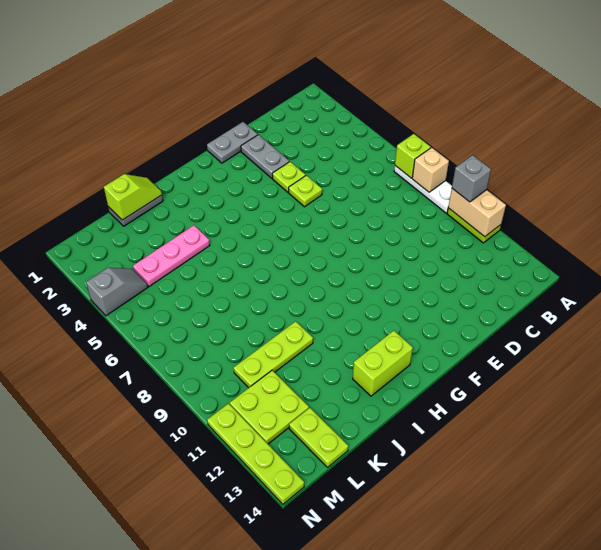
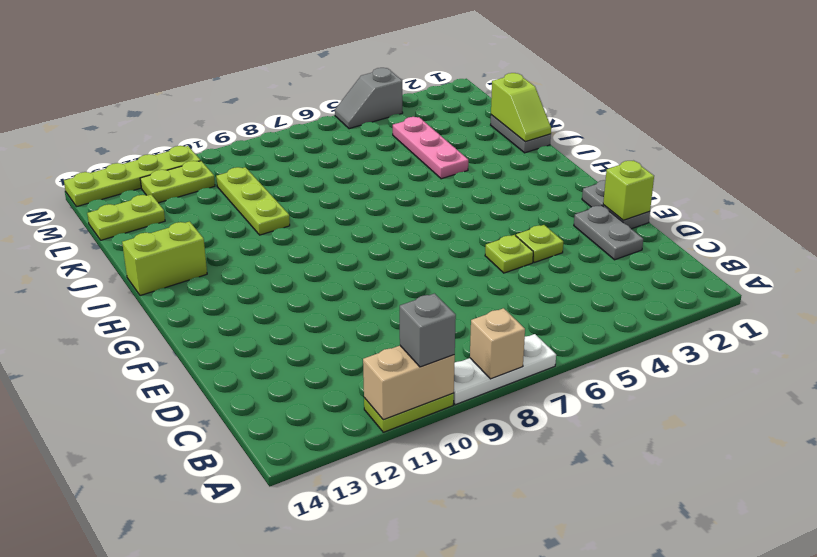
lime 1x1 brick [395,134,431,178] -> lime 1x1 brick moved to [603,161,654,220]
grey 1x2 plate [241,135,289,178] -> grey 1x2 plate turned to [574,205,643,260]
lime 1x2 brick [353,331,413,396] -> lime 1x2 brick turned to [122,222,207,296]
lime 2x2 plate [230,370,309,444] -> lime 1x2 plate [140,161,215,203]
grey 1x2 slope [86,268,148,316] -> grey 1x2 slope turned to [335,68,403,129]

